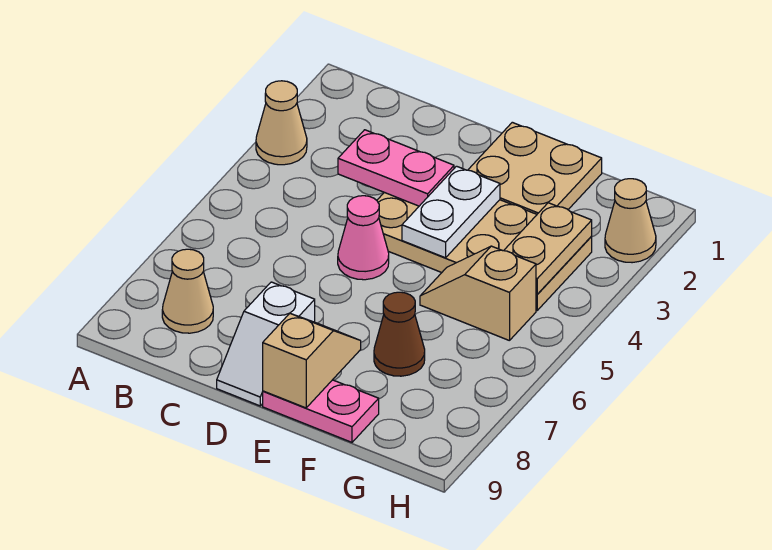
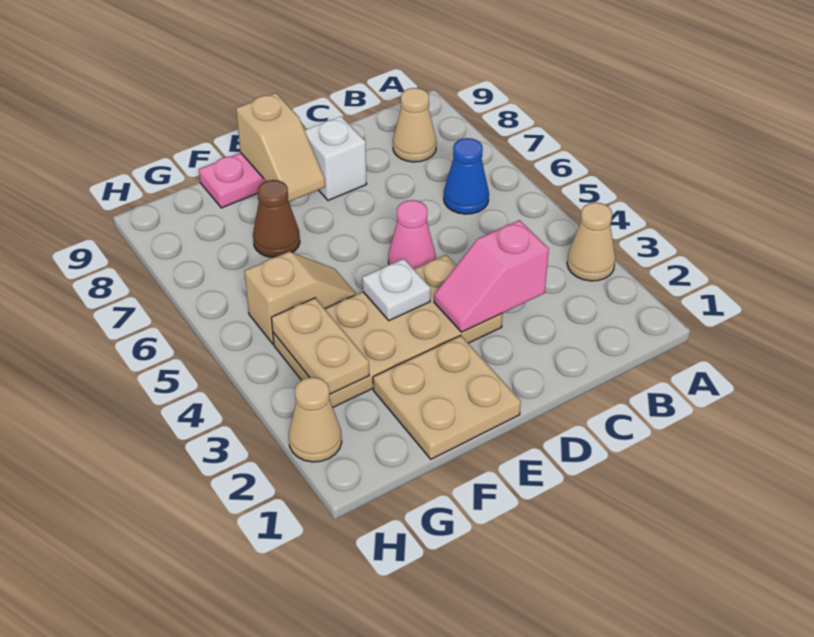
none -> blue 1x1 cone [444,138,489,214]
pink 1x2 plate [338,130,454,206] -> pink 1x2 slope [434,220,549,332]
white 1x2 plate [402,166,500,258] -> white 1x1 plate [362,259,431,321]

